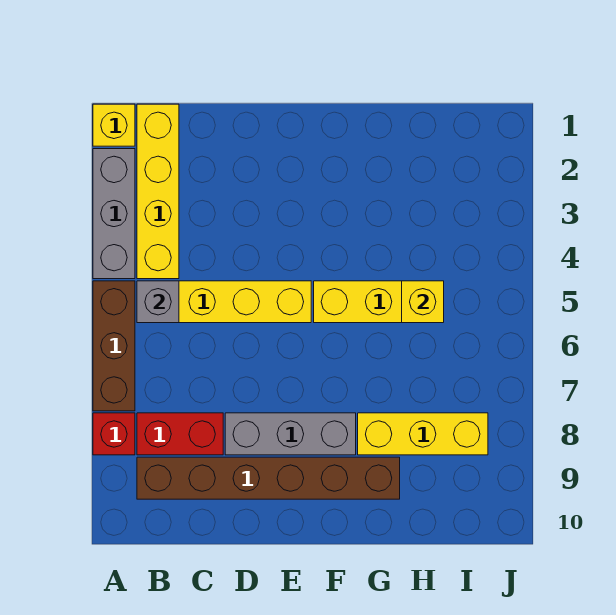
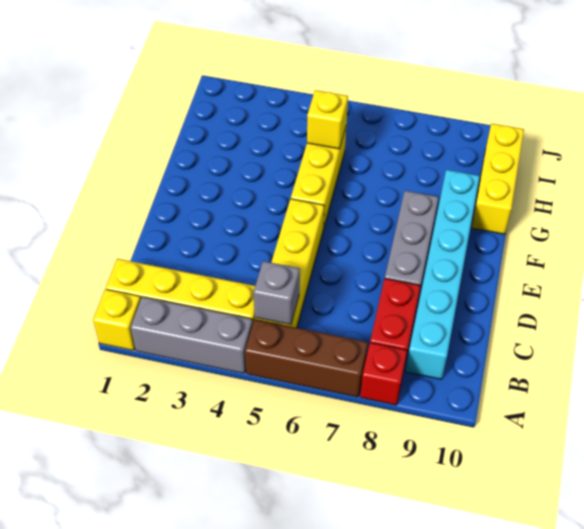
brown 1x6 brick [137,457,400,499] -> cyan 1x6 brick [406,170,480,379]
yellow 1x3 brick [358,413,488,455] -> yellow 1x3 brick moved to [471,124,524,234]

